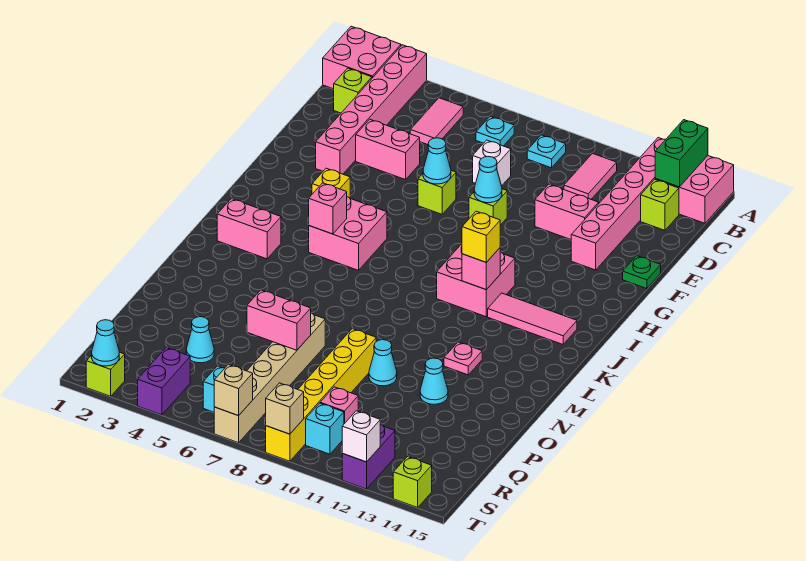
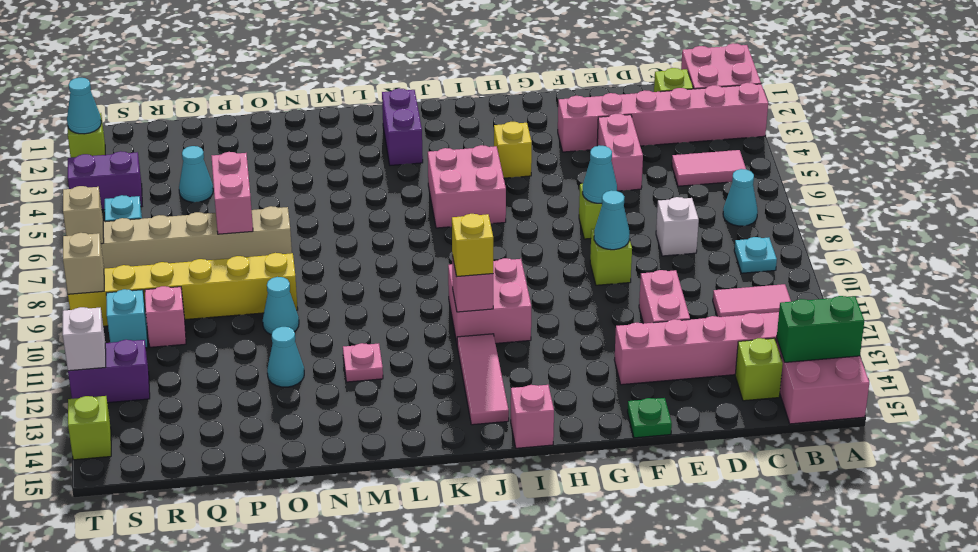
cyan 1x1 plate [476,116,514,146] -> cyan 1x1 cone [723,169,758,226]
pink 1x1 brick [309,183,347,234] -> pink 1x1 brick moved to [511,385,554,448]
pink 1x2 brick [217,199,281,259] -> purple 1x2 brick [382,88,423,165]

